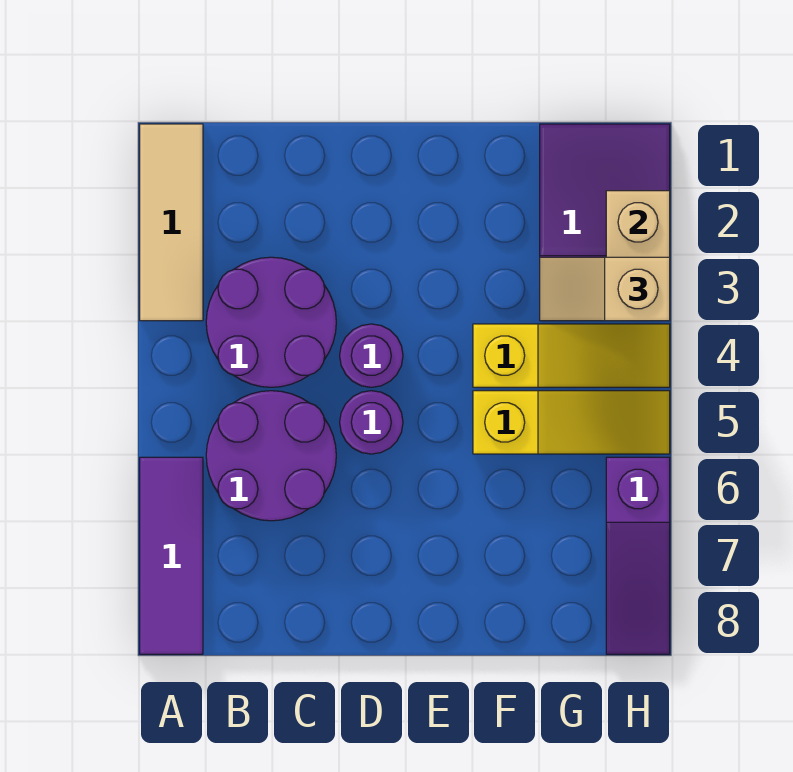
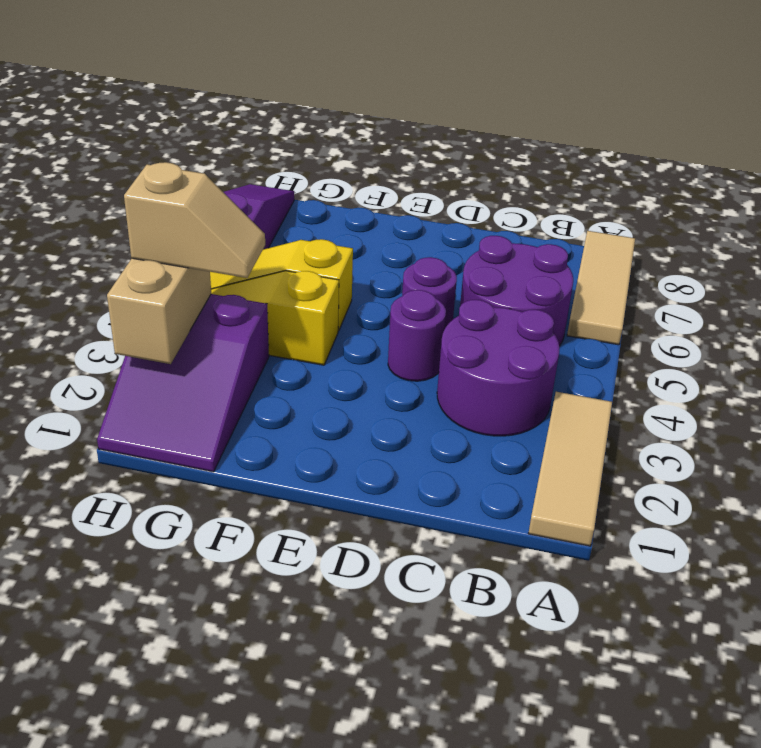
purple 1x3 tile [140,457,203,654] -> tan 1x3 tile [567,231,635,345]

